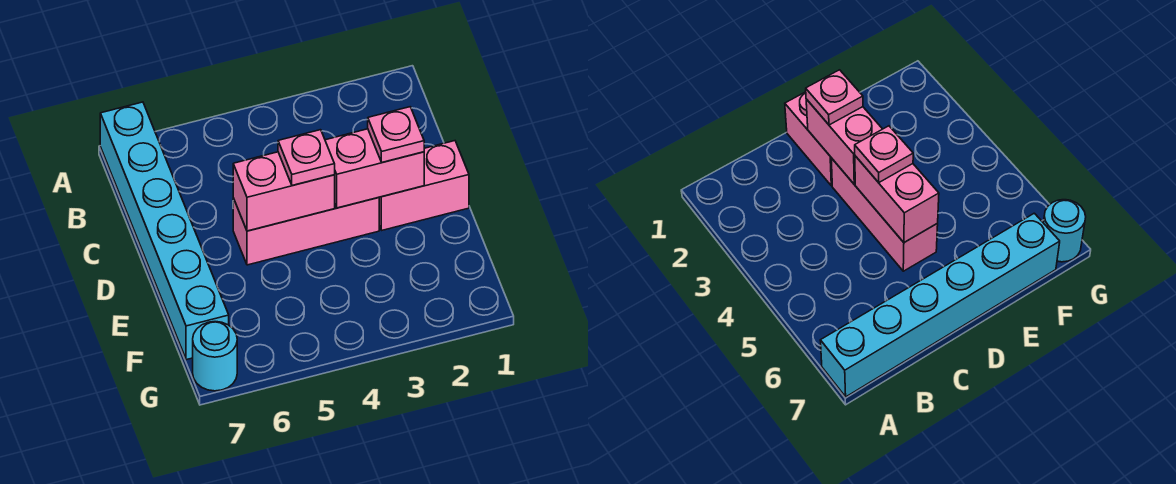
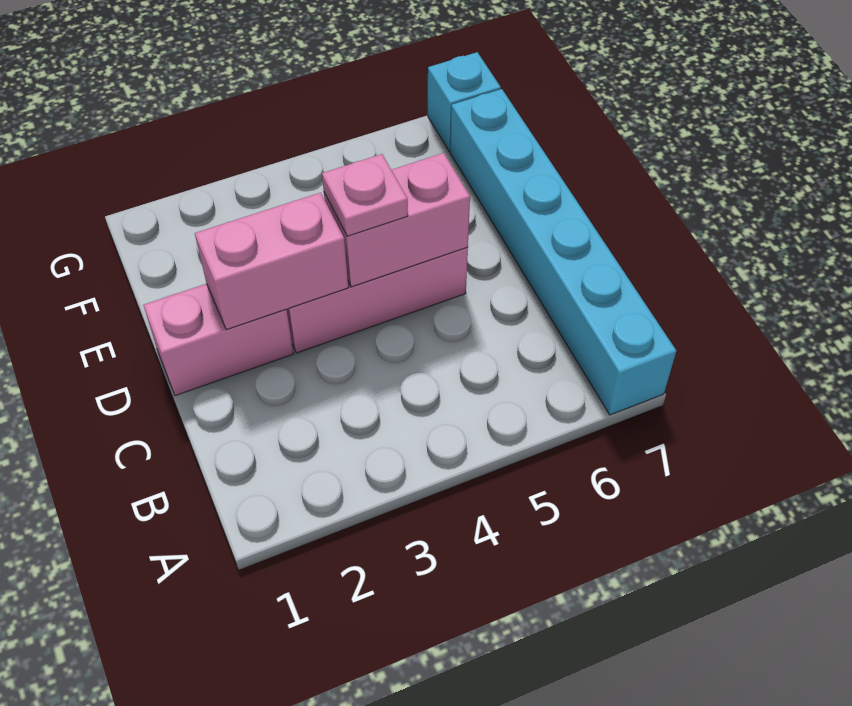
pink 1x1 plate [368,107,424,162] -> none
cyan 1x1 round brick [193,322,237,391] -> cyan 1x1 brick [428,52,501,151]

